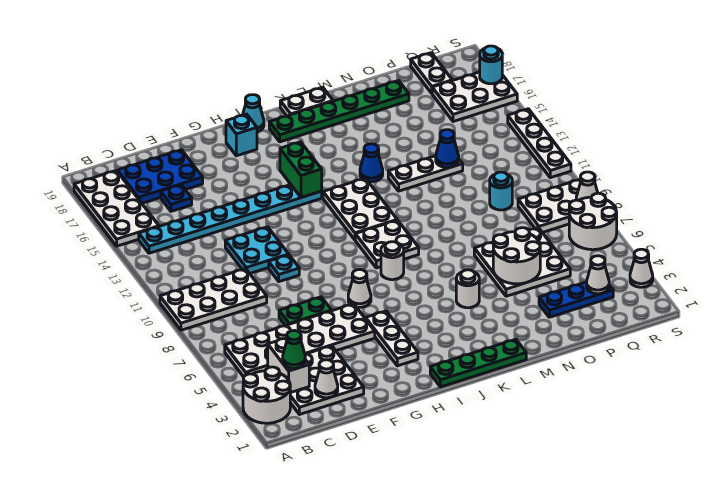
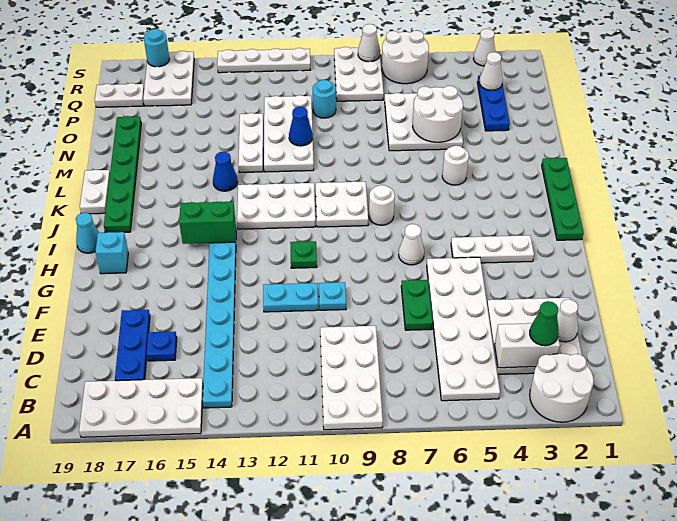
blue 2x3 plate [118,150,203,203] -> blue 1x3 plate [115,310,150,381]
cyan 2x2 plate [225,227,289,273] -> cyan 1x2 plate [263,283,318,312]
none -> green 1x1 plate [290,241,317,268]
none -> white 2x4 plate [264,95,314,172]
blue 1x1 cone [436,130,459,168] -> blue 1x1 cone moved to [289,107,313,146]

